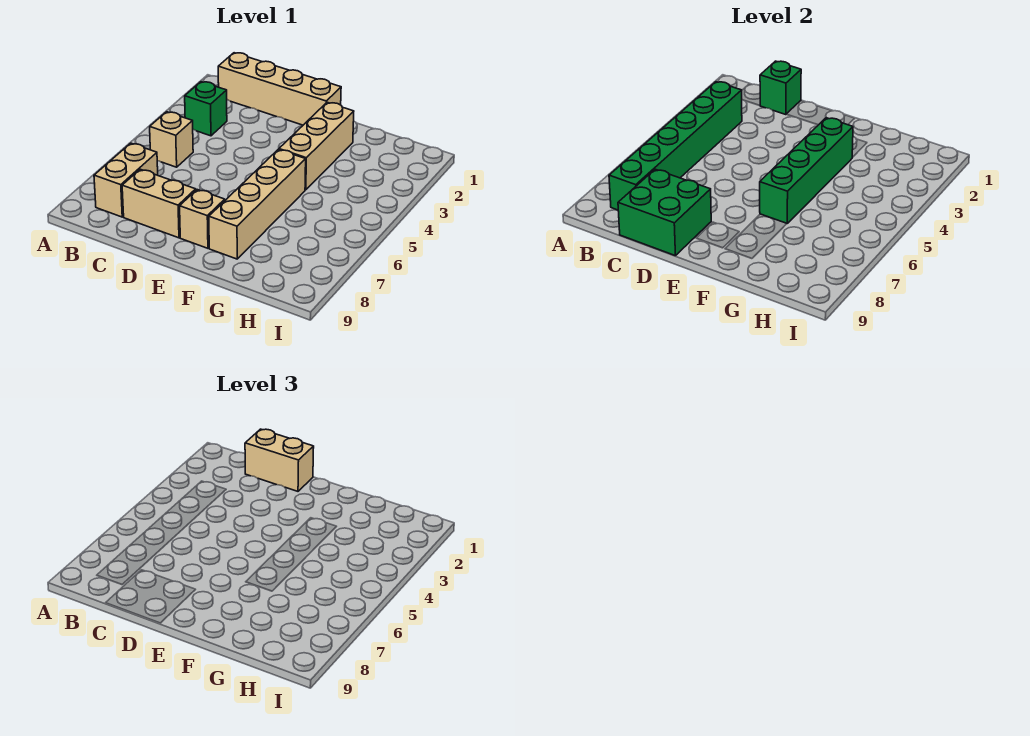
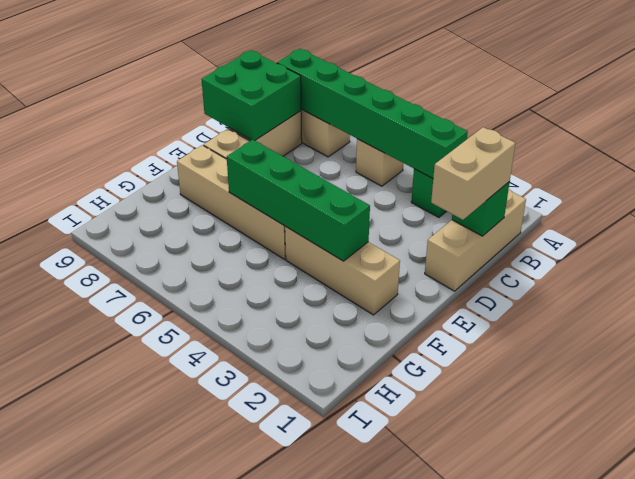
tan 1x4 brick [218,53,341,125] -> tan 1x3 brick [425,189,526,291]

